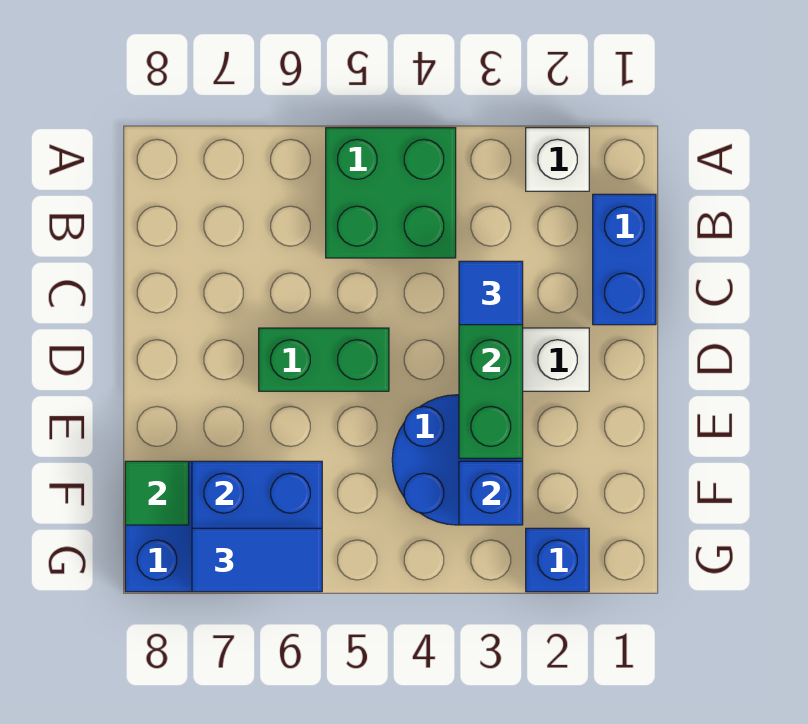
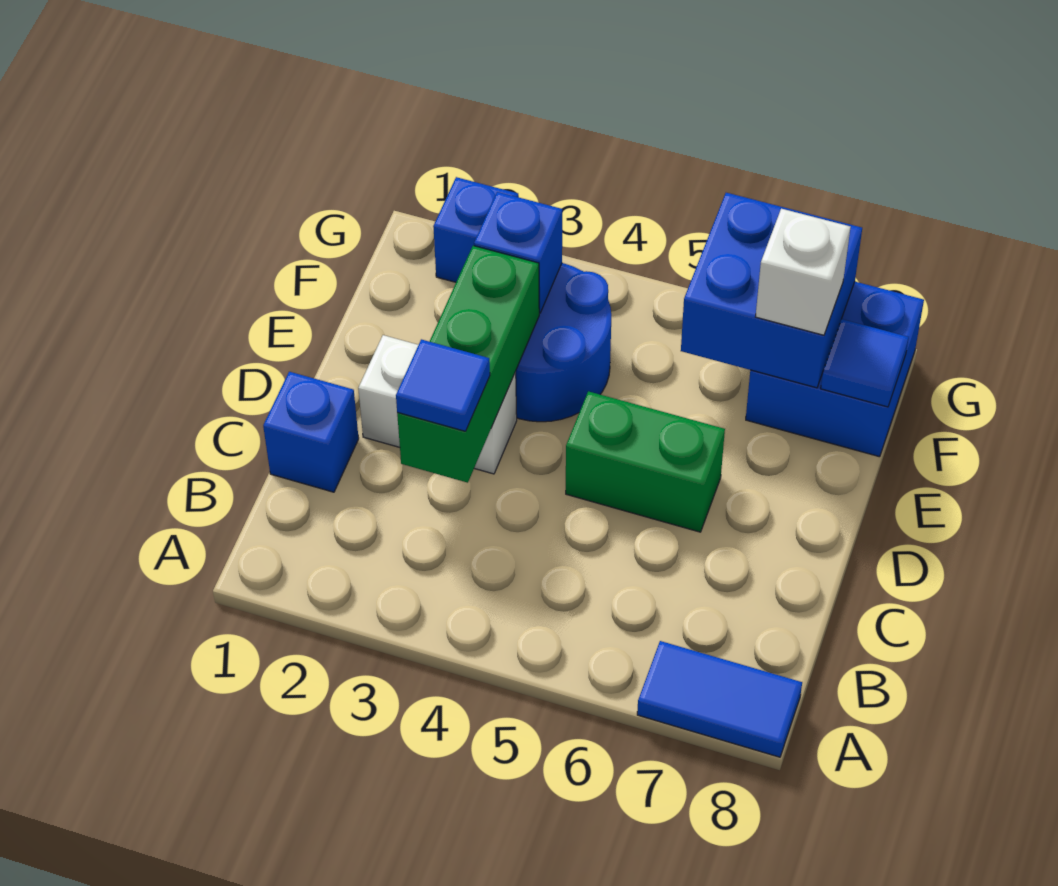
white 1x1 brick [526,128,589,191] -> white 1x1 brick moved to [756,209,850,335]
green 2x2 brick [326,128,456,258] -> none
blue 1x2 brick [593,194,656,325] -> blue 1x1 brick [263,372,359,492]
green 1x1 tile [125,461,189,525] -> blue 1x1 tile [821,319,909,407]
blue 1x2 tile [192,528,322,592] -> blue 1x2 tile moved to [637,641,802,757]

